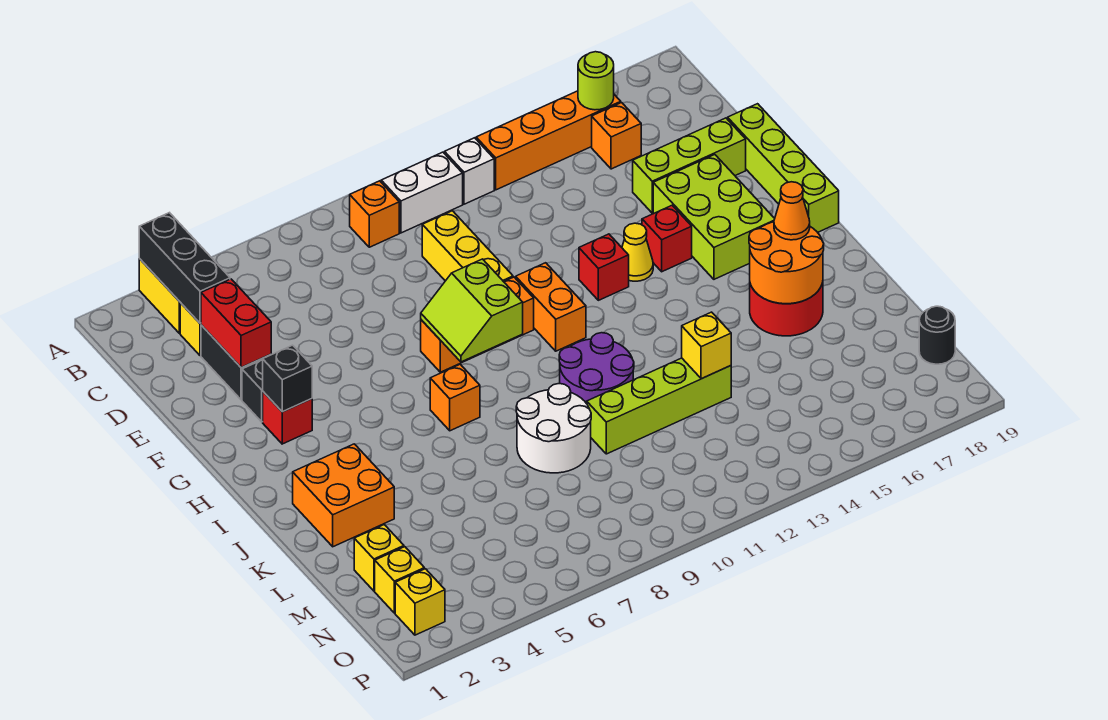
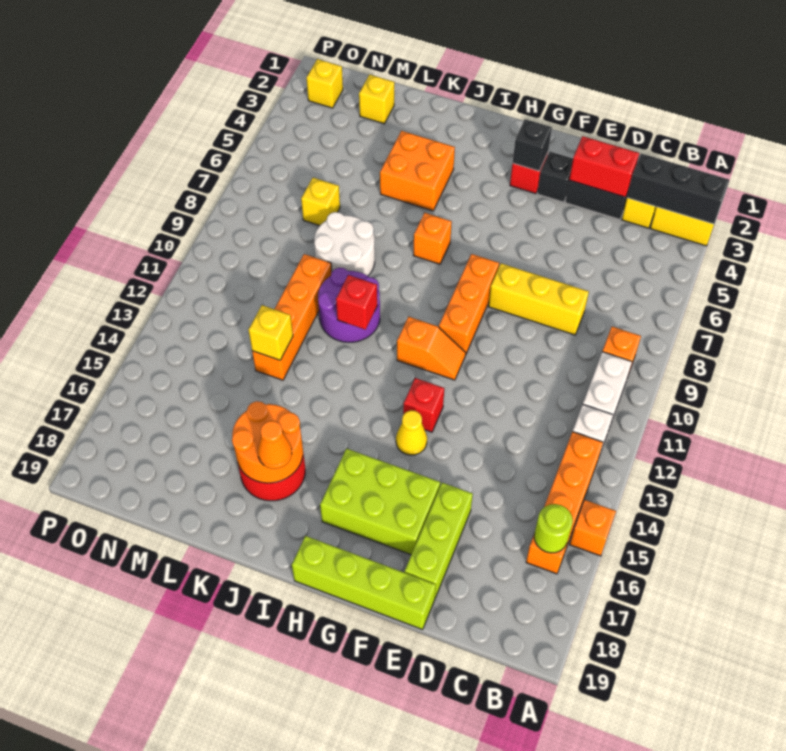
orange 1x1 brick [592,103,641,169] -> orange 1x1 brick moved to [570,500,616,556]
yellow 1x3 brick [422,211,513,282] -> yellow 1x3 brick moved to [488,263,589,335]
lime 2x2 slope [421,259,523,362] -> none
orange 1x2 brick [516,263,586,351] -> orange 1x2 slope [397,317,466,380]
red 1x1 brick [642,205,692,272] -> red 1x1 brick moved to [336,275,377,330]
orange 2x2 brick [293,444,394,547] -> orange 2x2 brick moved to [380,131,455,211]
lime 1x4 brick [587,358,731,454] -> orange 1x4 brick [252,254,332,380]
yellow 1x1 brick [375,547,424,613] -> yellow 1x1 brick moved to [301,178,340,226]
black 1x1 round brick [919,306,955,364] -> none

